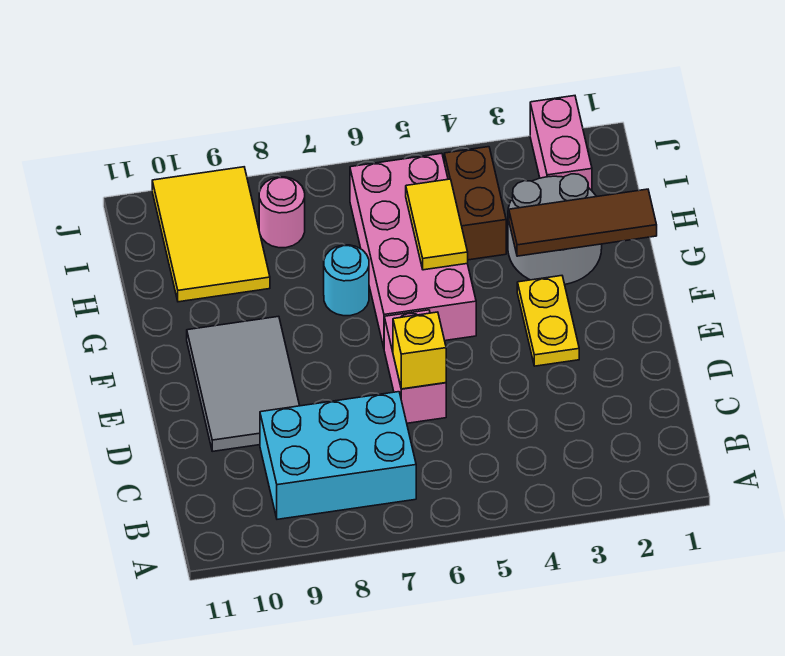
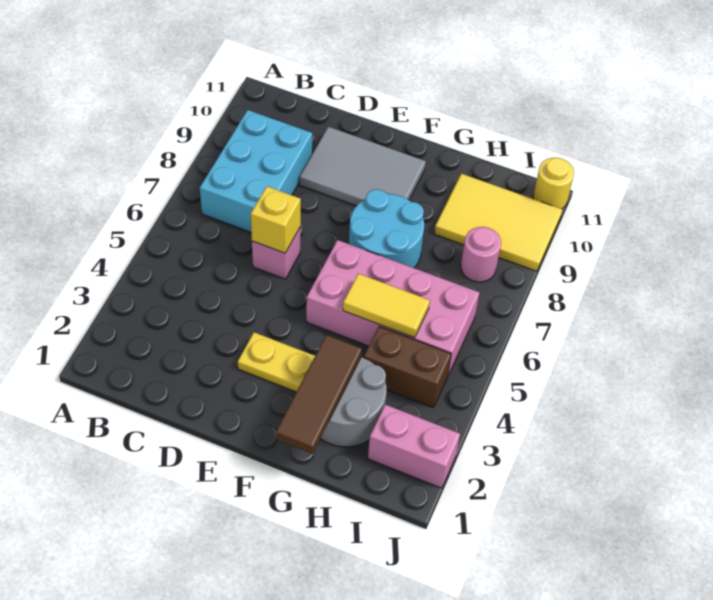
pink 1x2 brick [384,310,446,423] -> pink 1x1 brick [252,227,301,279]
cyan 1x1 round brick [324,245,369,316] -> cyan 2x2 round brick [349,189,424,268]
none -> yellow 1x1 round brick [533,158,574,209]

